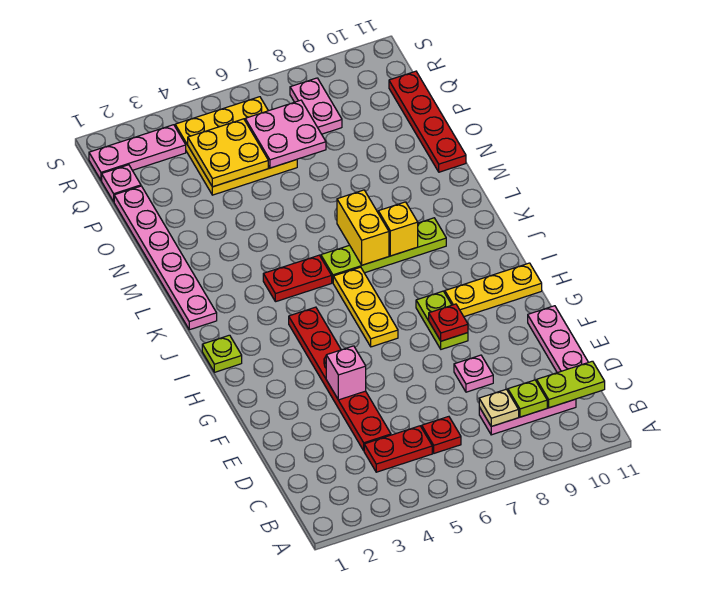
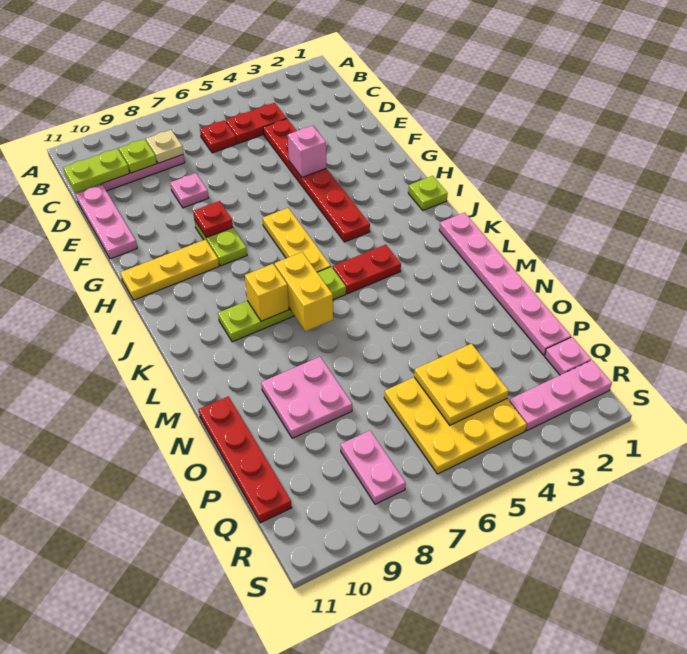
pink 2x2 plate [245,100,326,168] -> pink 2x2 plate moved to [261,357,352,438]

